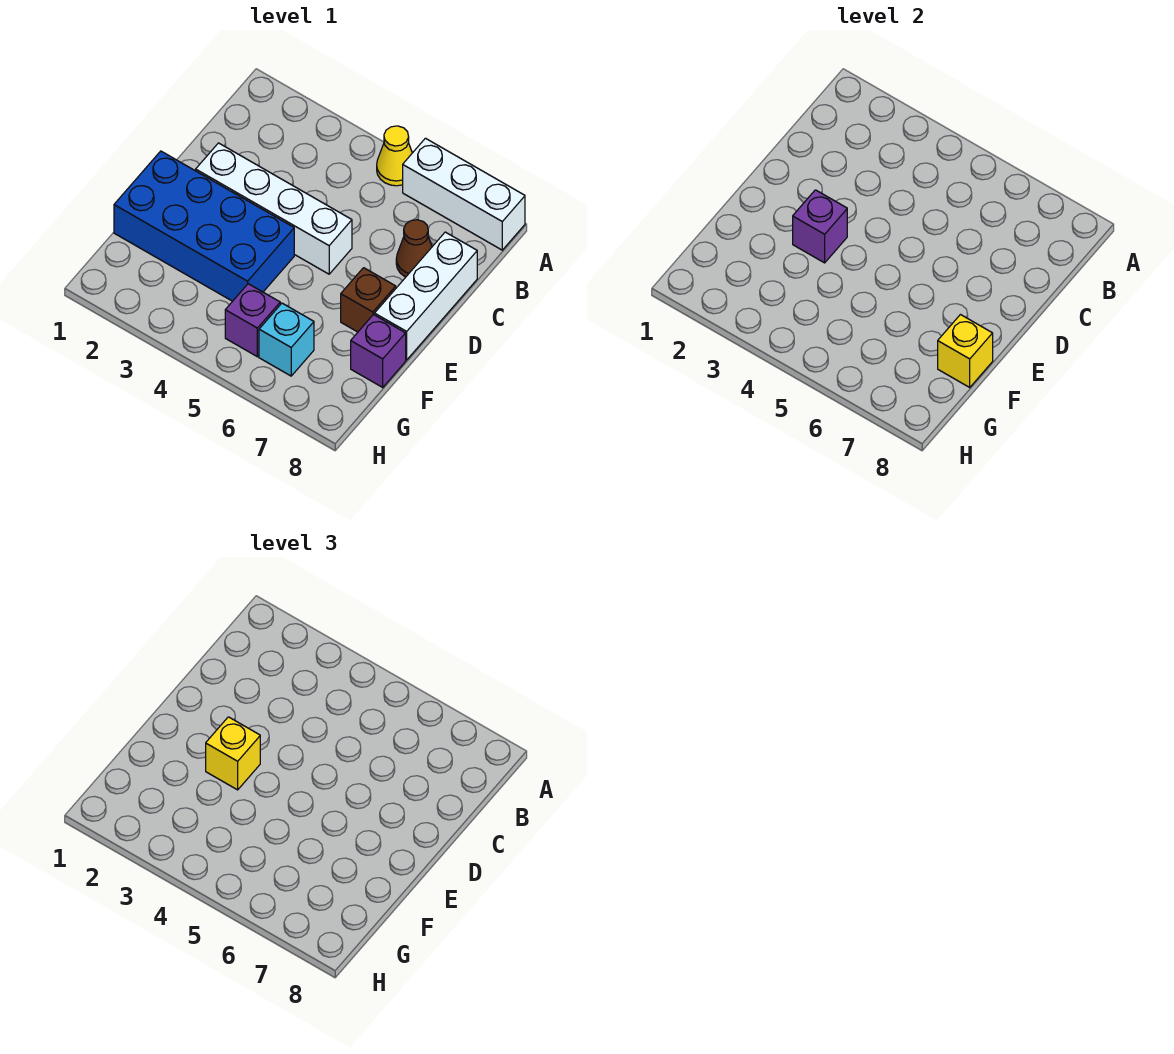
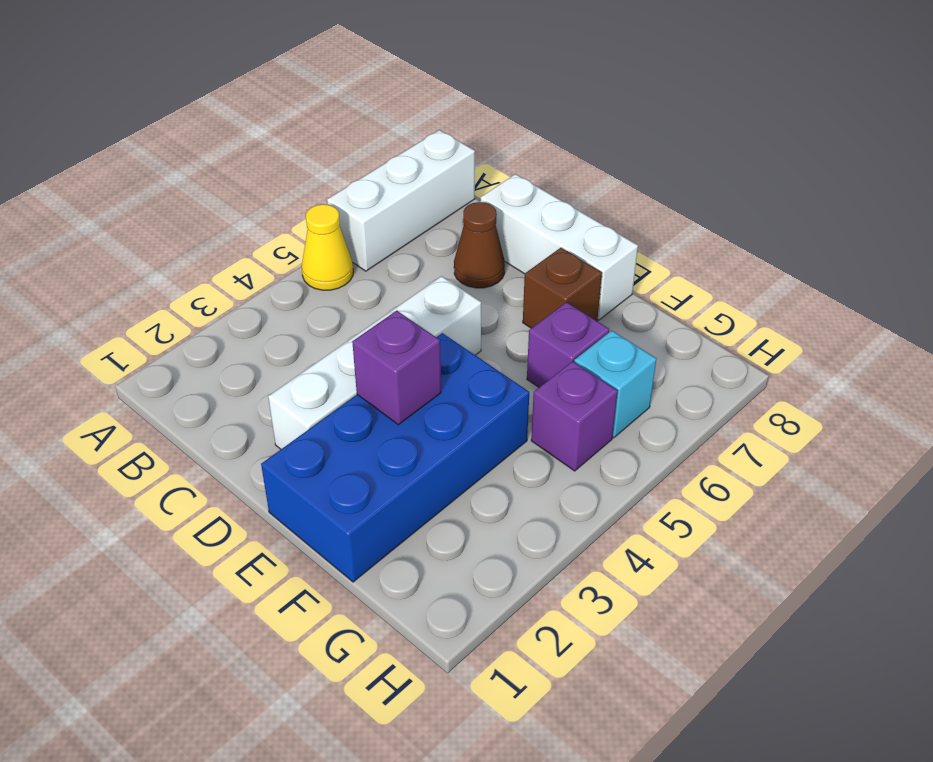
yellow 1x1 brick [206,717,260,790] -> none
purple 1x1 brick [351,315,406,387] -> purple 1x1 brick moved to [527,302,609,387]
yellow 1x1 brick [938,315,993,387] -> none

